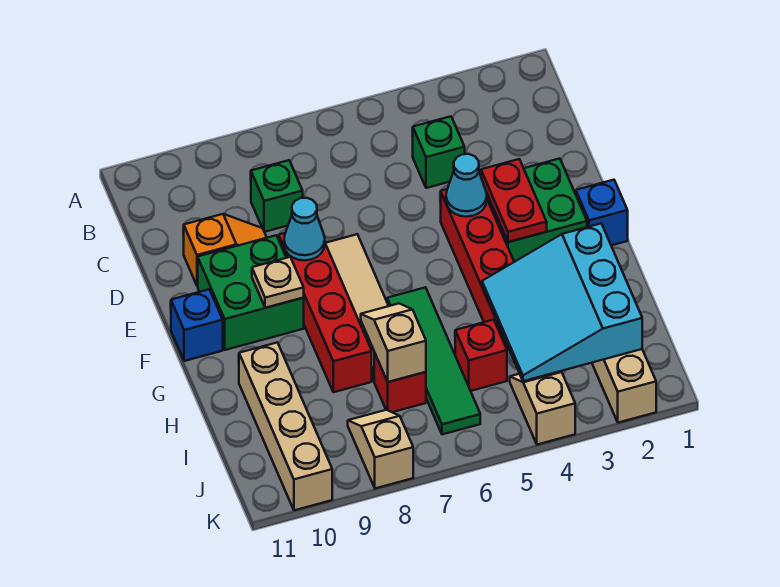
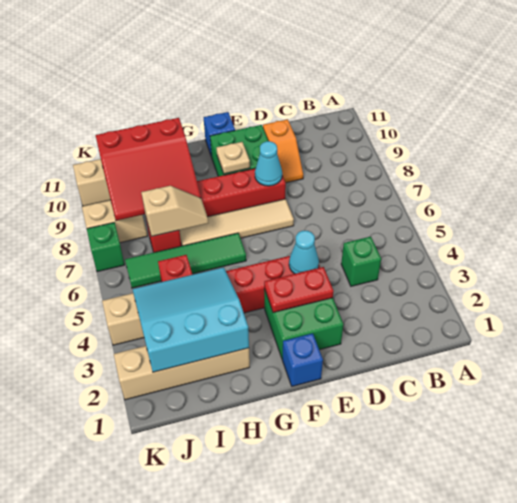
green 1x1 brick [251,160,303,232] -> green 1x1 brick moved to [87,222,125,272]
none -> red 3x3 slope [96,118,201,221]

